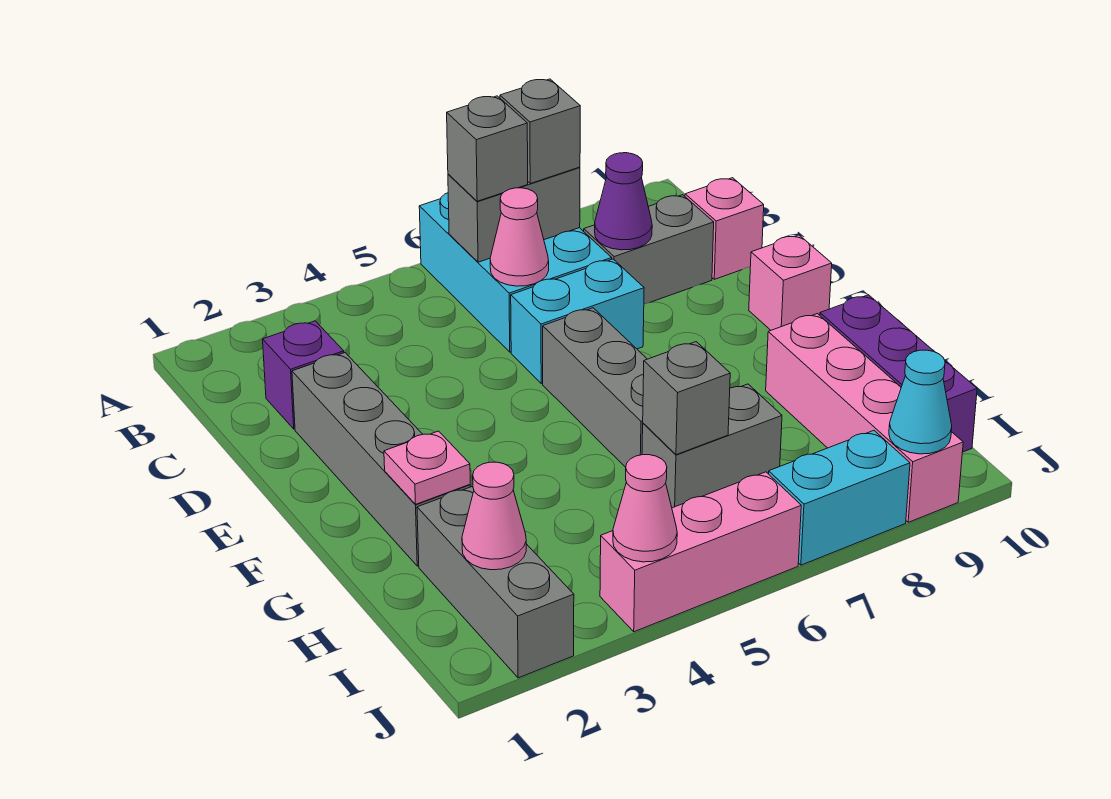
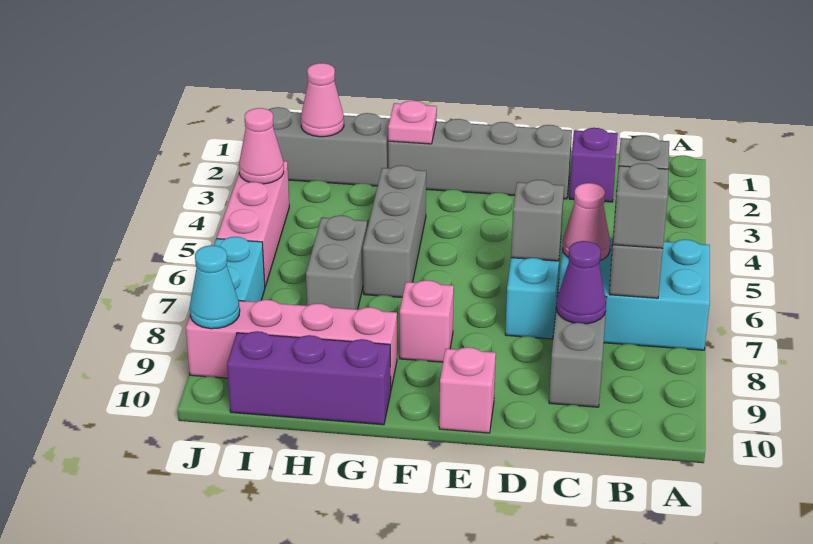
pink 1x1 brick [685,178,764,279] -> pink 1x1 brick moved to [400,280,454,362]
grey 1x3 brick [543,308,647,467] -> grey 1x3 brick turned to [363,165,426,297]
grey 1x1 brick [643,342,730,455] -> grey 1x1 brick moved to [511,180,564,261]

